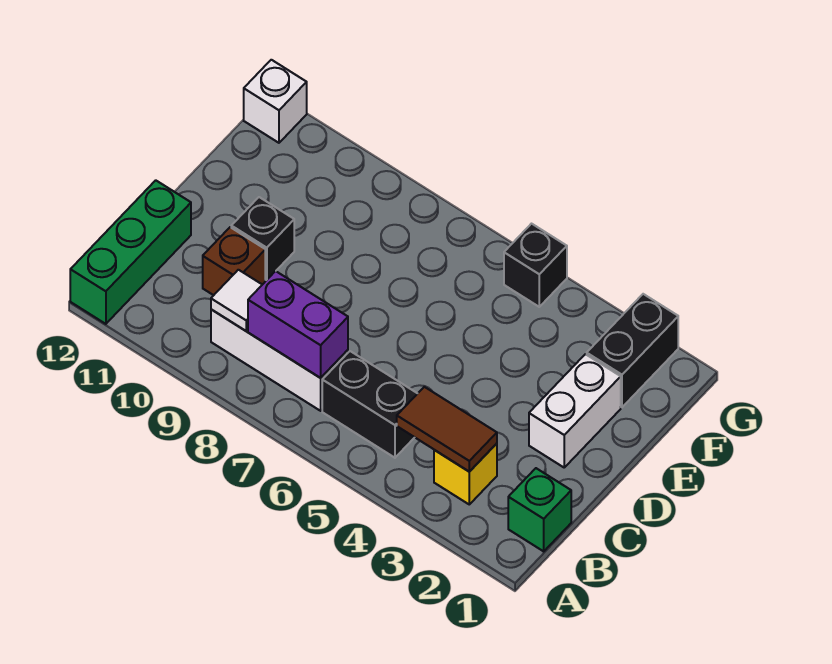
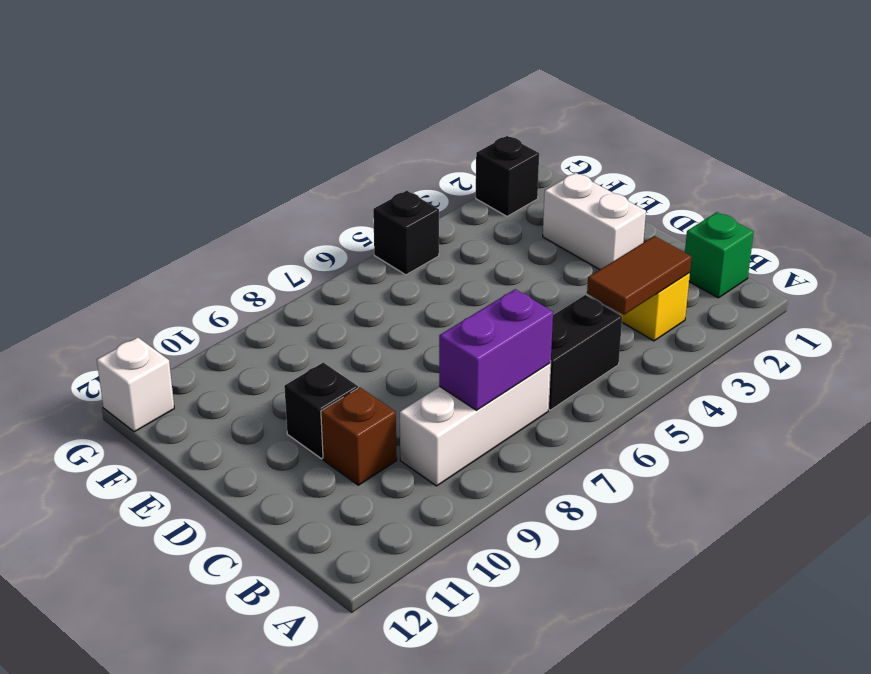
green 1x3 brick [70,180,191,324] -> none
white 1x1 tile [211,270,262,331] -> none
black 1x2 brick [587,294,678,407] -> black 1x1 brick [476,136,539,216]

